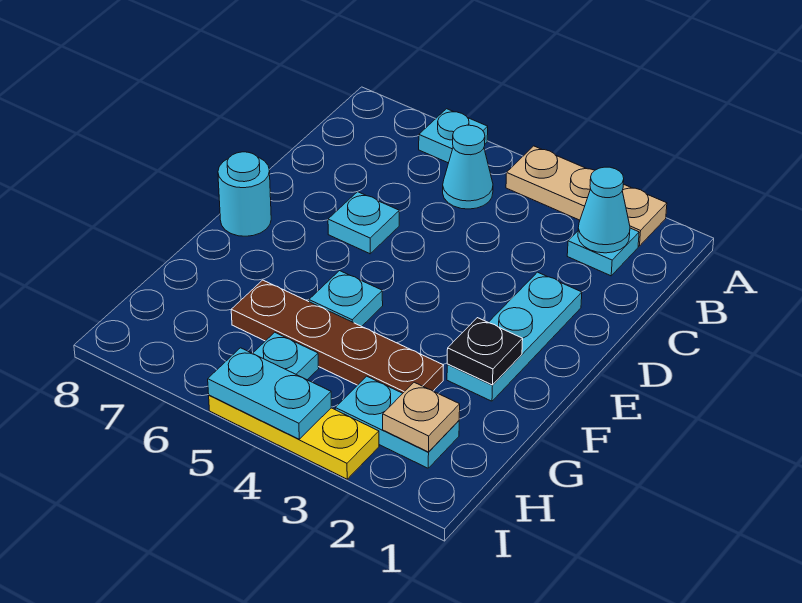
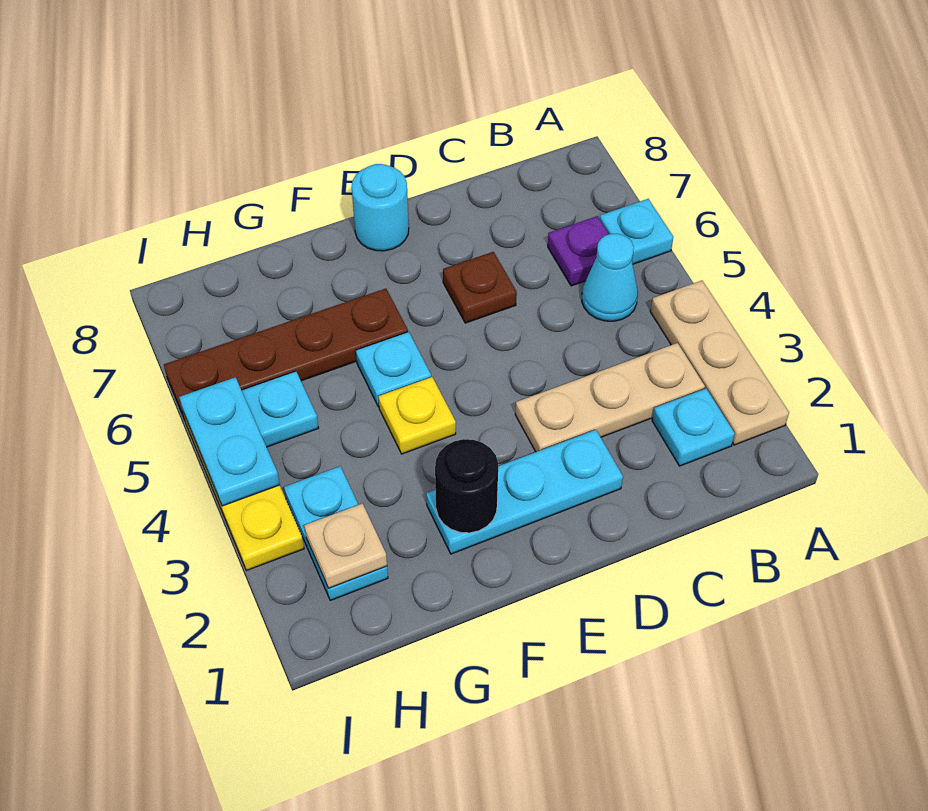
cyan 1x1 cone [578,167,630,253] -> none
none -> tan 1x3 plate [515,343,705,452]
none -> purple 1x1 plate [548,216,609,286]
cyan 1x1 plate [328,192,399,254] -> brown 1x1 plate [443,252,517,323]
black 1x1 plate [447,318,523,385] -> black 1x1 round brick [435,439,498,533]
none -> yellow 1x1 plate [378,377,456,454]
brown 1x4 plate [231,280,444,393] -> brown 1x4 plate turned to [164,289,408,420]

